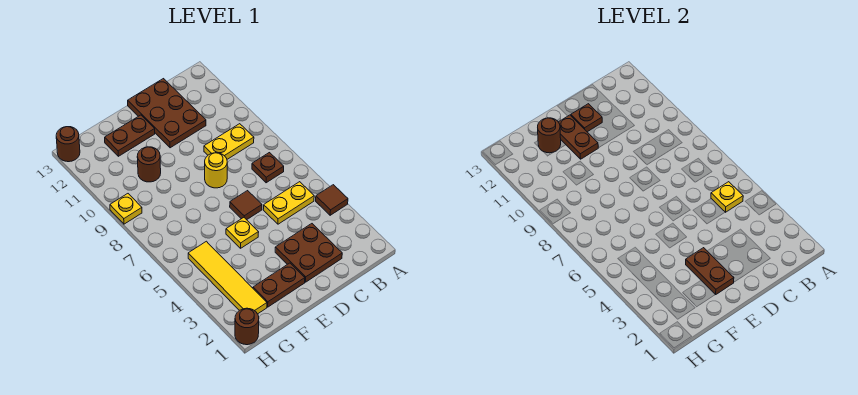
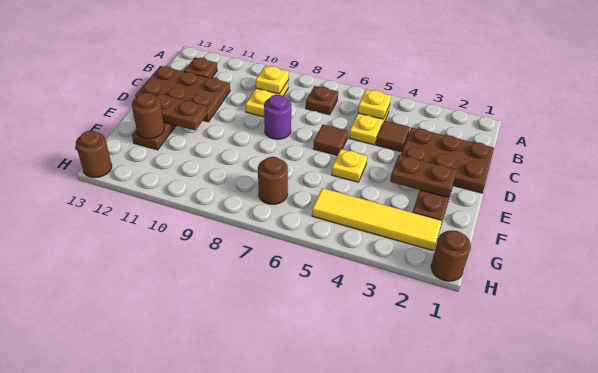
brown 1x1 tile [316,185,348,215] -> brown 1x1 tile moved to [376,121,410,152]
brown 2x2 plate [275,224,342,282] -> brown 2x3 plate [401,127,494,193]
yellow 1x1 round brick [205,153,227,188] -> purple 1x1 round brick [264,95,291,139]
brown 1x1 plate [571,104,602,132] -> brown 1x1 plate moved to [184,58,217,78]
brown 1x1 round brick [137,147,161,182] -> brown 1x1 round brick moved to [258,157,288,204]
yellow 1x1 plate [110,194,142,224] -> yellow 1x1 plate moved to [256,66,289,94]

